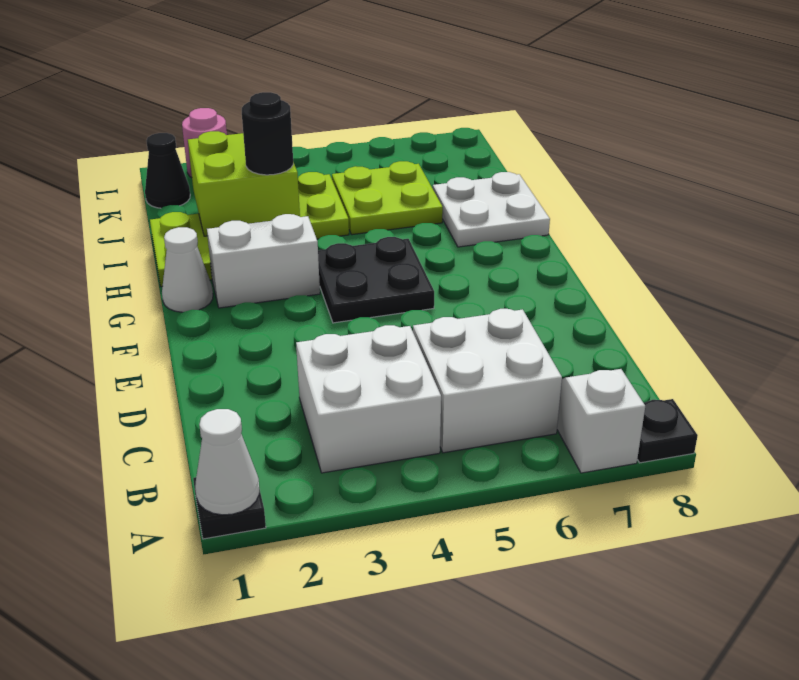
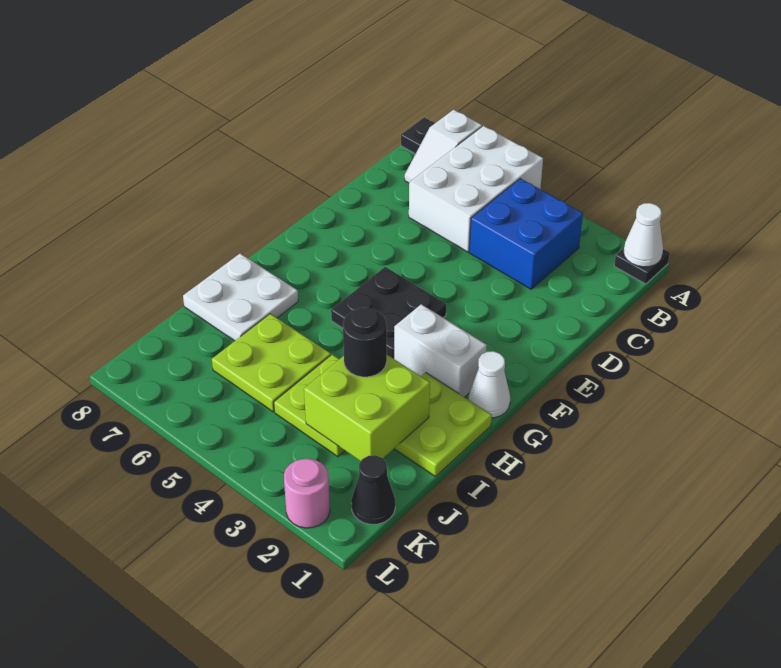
white 2x2 brick [296,325,441,473] -> blue 2x2 brick [469,178,583,289]
white 2x2 brick [413,309,562,453] -> white 2x3 brick [409,126,543,252]

